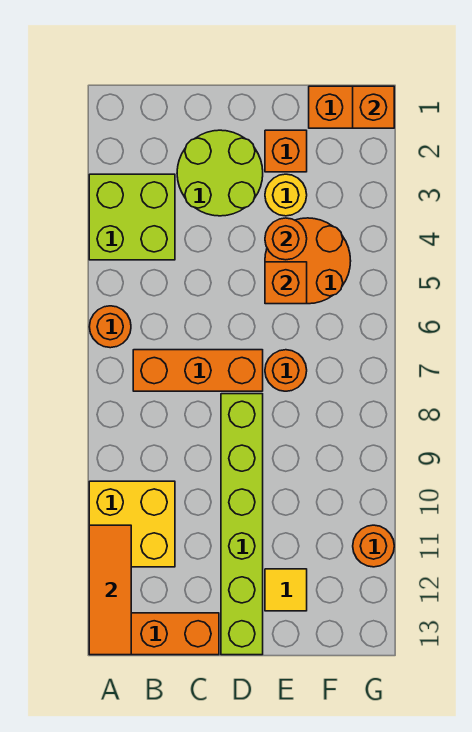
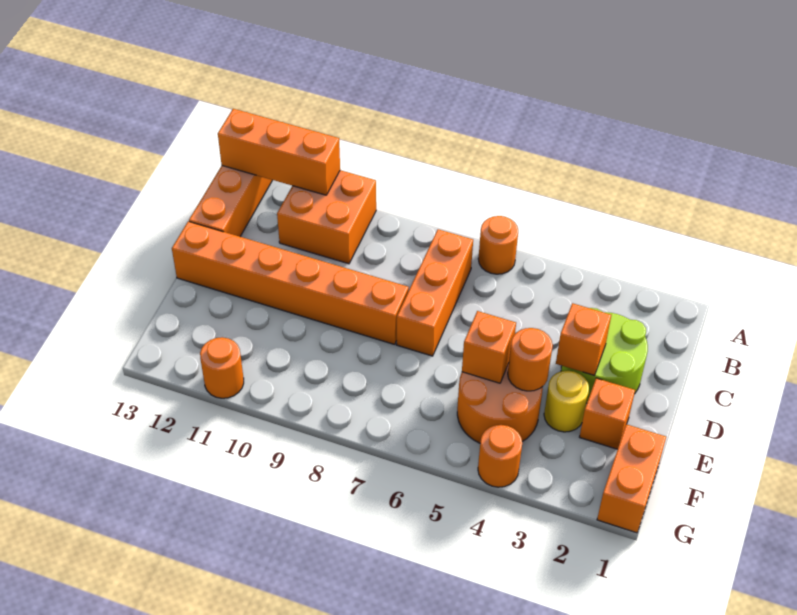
lime 2x2 brick [89,174,175,260] -> none
yellow 2x2 brick [89,481,175,567] -> orange 2x2 brick [277,170,376,264]
orange 1x3 tile [89,525,131,655] -> orange 1x3 brick [218,109,340,195]
lime 1x6 brick [221,394,263,655] -> orange 1x6 brick [172,221,409,344]
orange 1x1 round brick [265,350,307,391] -> orange 1x1 round brick moved to [478,425,522,487]
yellow 1x1 tile [265,569,307,611] -> none
orange 1x1 brick [353,86,394,128] -> orange 1x1 brick moved to [556,303,611,375]

